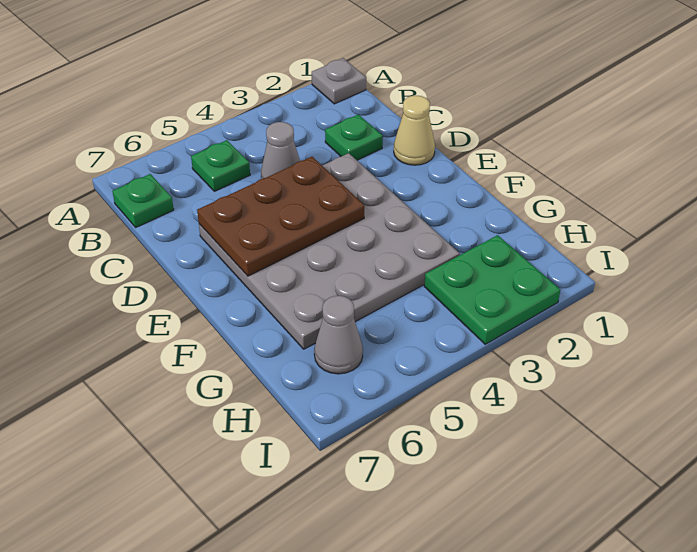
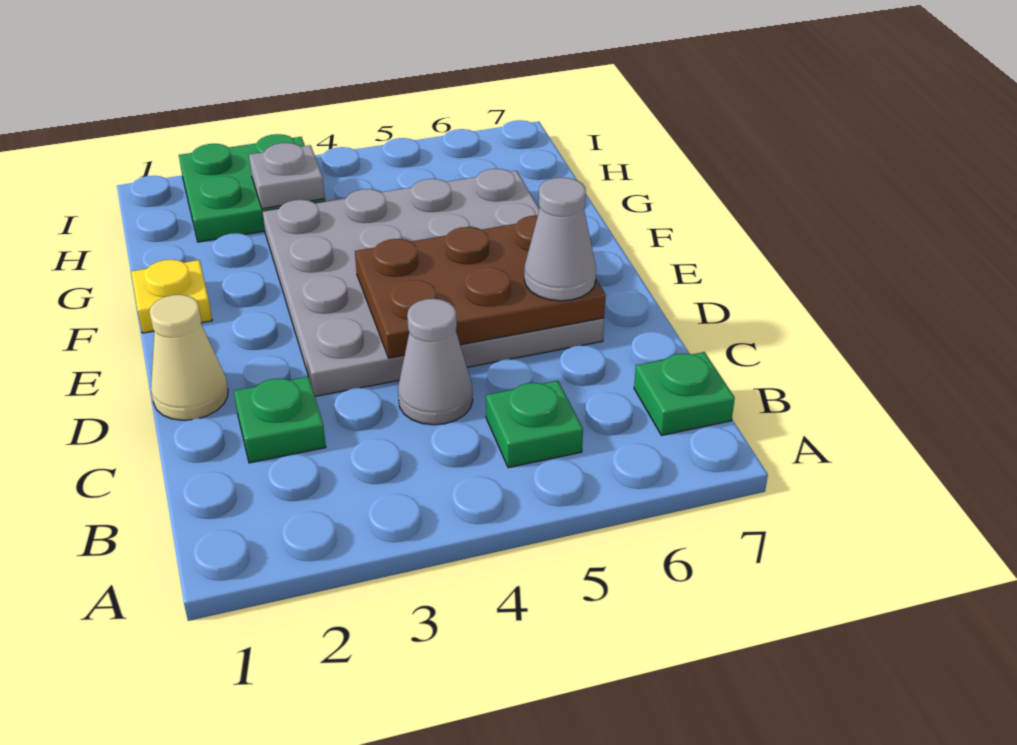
grey 1x1 plate [312,58,366,104] -> grey 1x1 plate moved to [249,143,325,209]
none -> yellow 1x1 plate [131,260,212,333]
grey 1x1 cone [314,296,363,374] -> grey 1x1 cone moved to [524,177,596,301]

